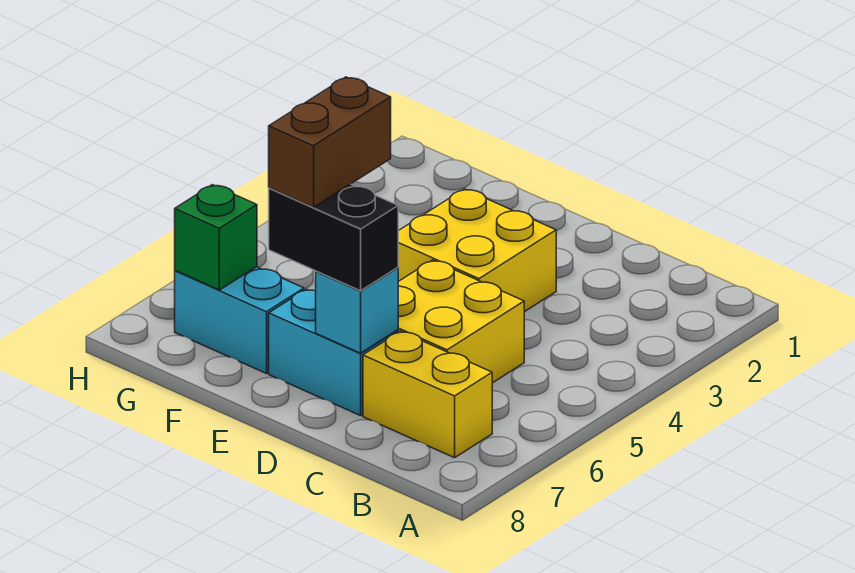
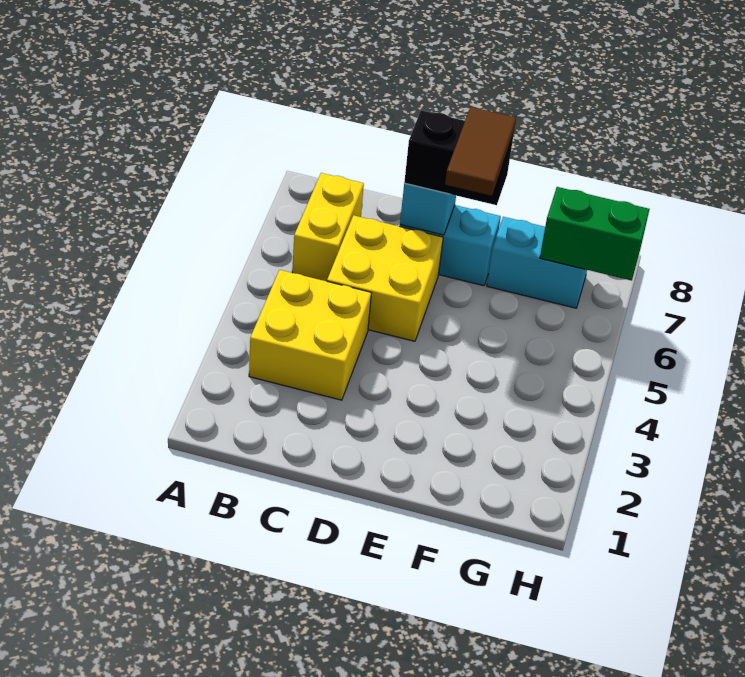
yellow 1x2 brick [363,331,492,458] -> yellow 1x2 brick turned to [292,173,364,281]
yellow 2x2 brick [398,189,556,312] -> yellow 2x2 brick moved to [249,270,371,400]
brown 1x2 brick [269,77,391,207] -> brown 1x2 tile [445,107,516,196]
green 1x1 brick [175,185,257,290] -> green 1x2 brick [540,187,649,281]

